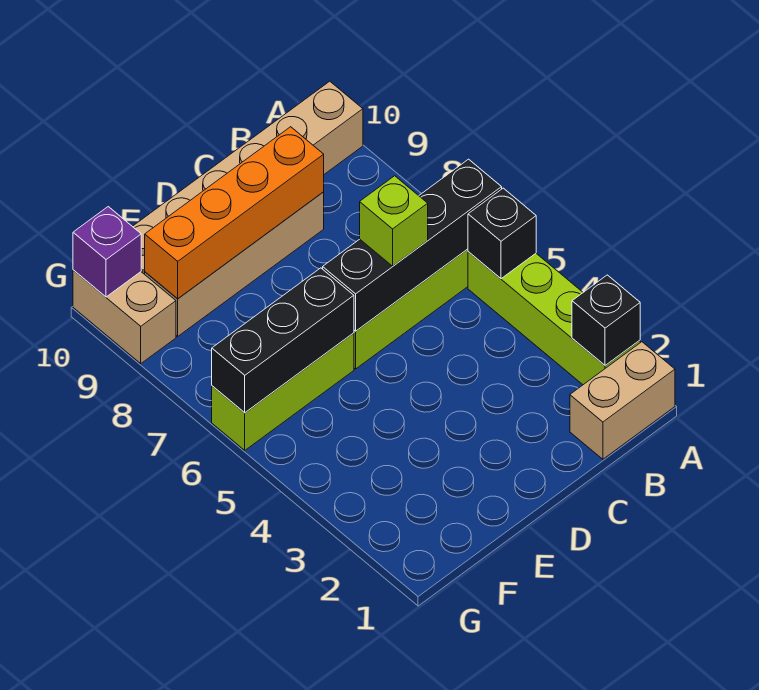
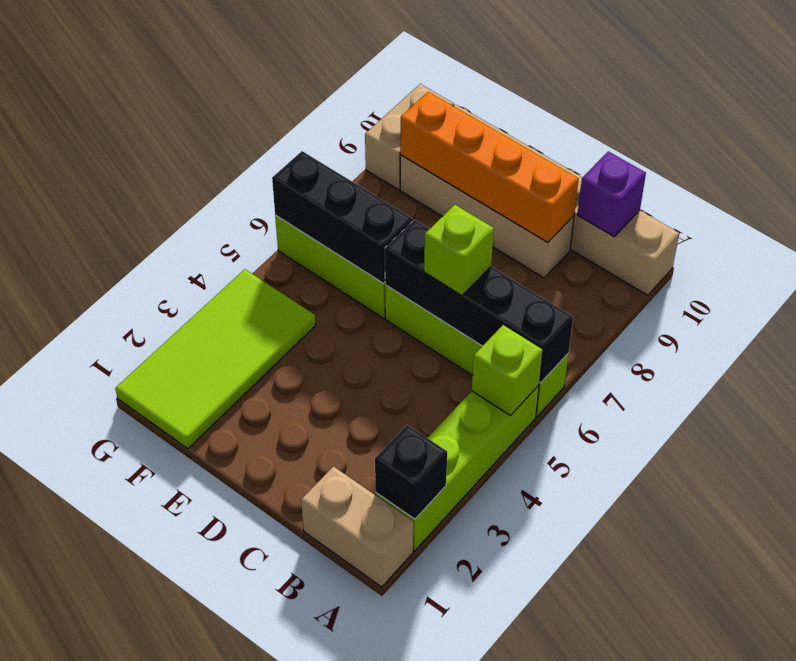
black 1x1 brick [468,188,536,279] -> lime 1x1 brick [472,325,543,415]
none -> lime 2x4 tile [115,269,315,449]
purple 1x1 brick [73,207,141,297] -> purple 1x1 brick moved to [577,151,646,237]

